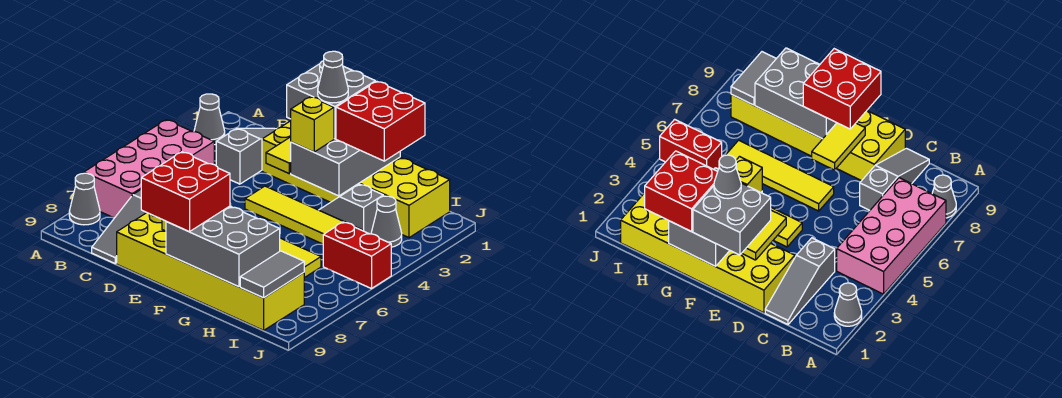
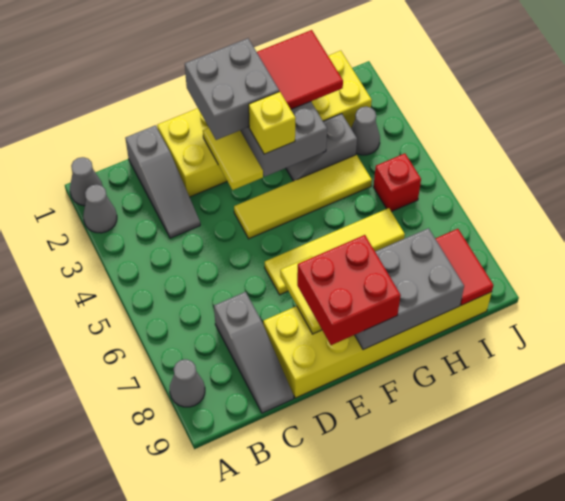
pink 2x4 brick [84,120,214,218] -> none
grey 1x3 slope [216,128,276,184] -> grey 1x3 slope turned to [125,125,200,238]
grey 1x1 cone [318,51,348,103] -> grey 1x1 cone moved to [70,157,103,206]
red 2x2 brick [336,81,425,161] -> red 2x2 tile [257,30,343,109]
red 1x2 brick [323,222,391,289] -> red 1x1 brick [373,153,421,212]
grey 1x2 tile [240,251,304,298] -> red 1x2 tile [435,229,494,305]

